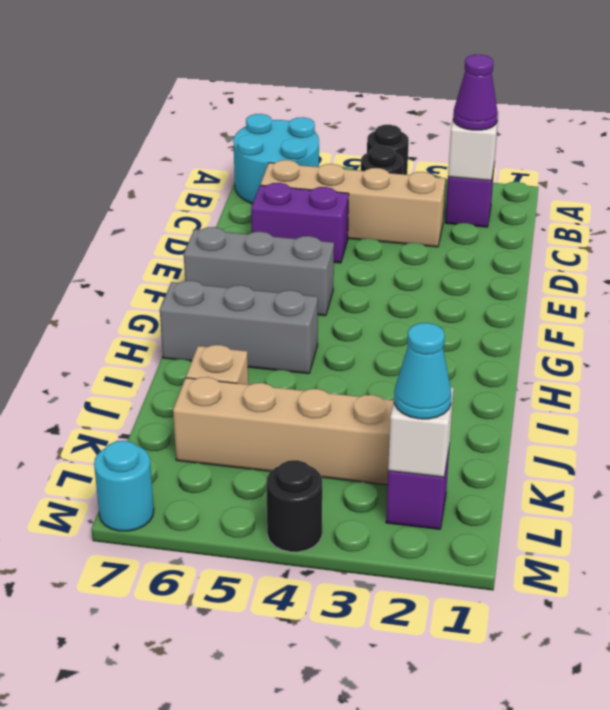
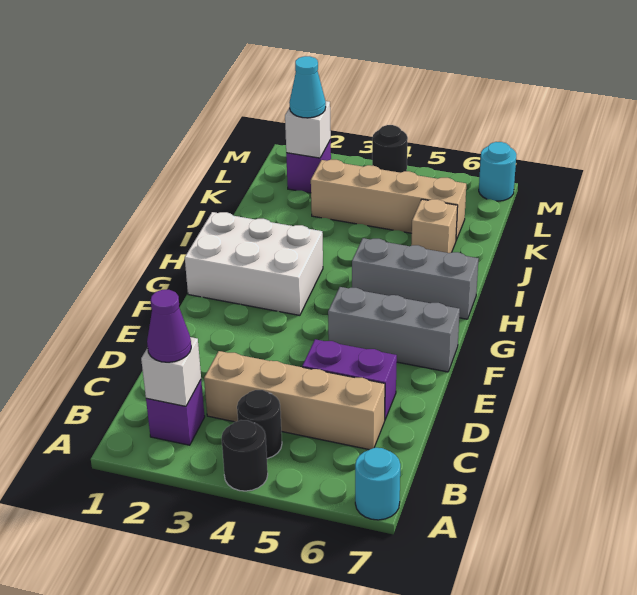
cyan 2x2 round brick [233,114,319,204] -> cyan 1x1 round brick [355,448,400,520]
none -> white 2x3 brick [185,212,323,315]

